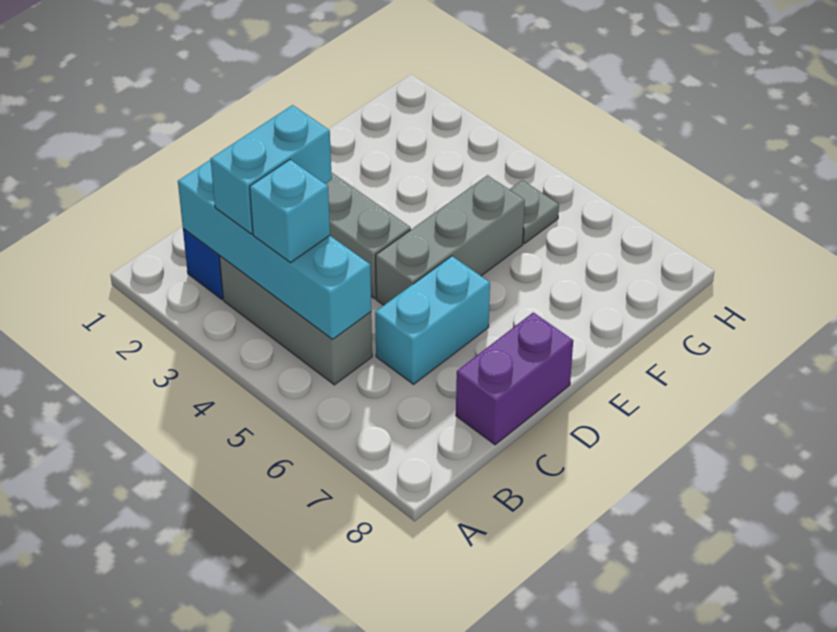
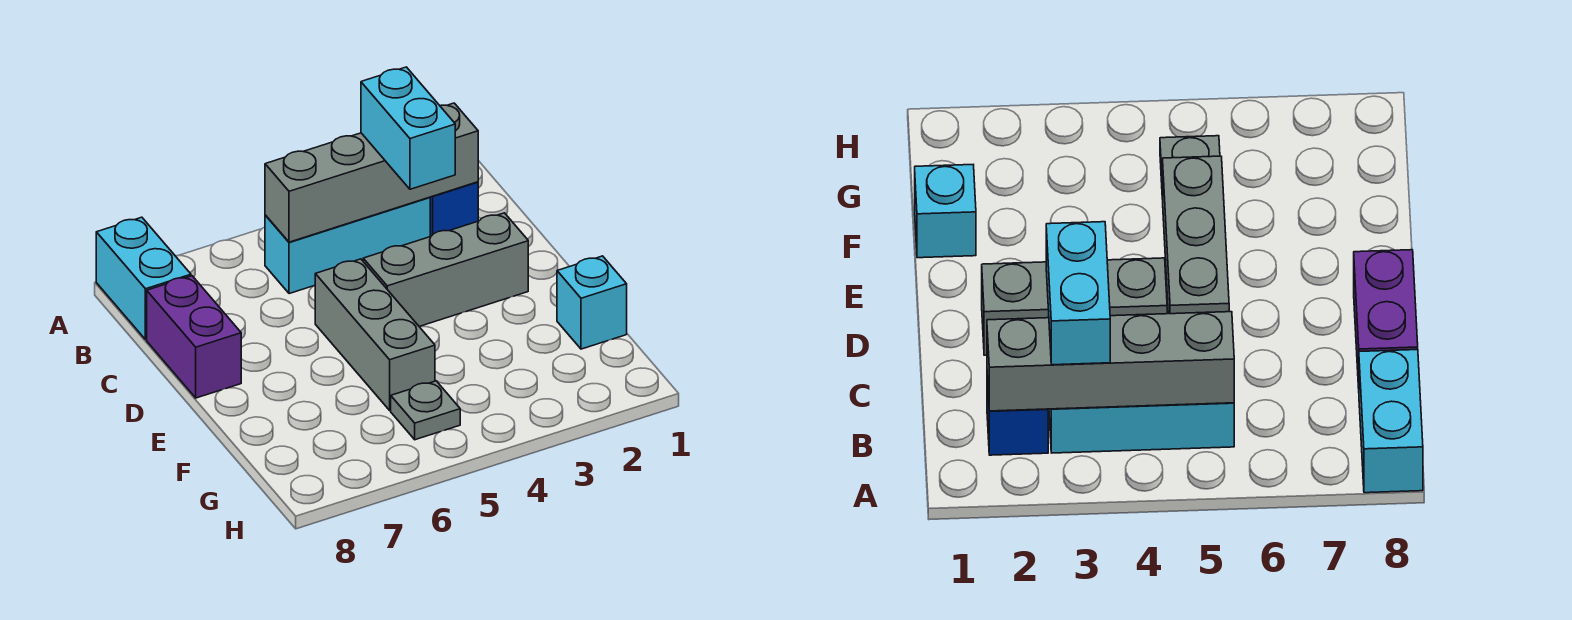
cyan 1x4 brick [178,160,371,339] -> grey 1x4 brick [265,103,478,242]
grey 1x3 brick [219,256,372,385] -> cyan 1x3 brick [265,197,430,294]
cyan 1x1 brick [250,160,330,263] -> cyan 1x1 brick moved to [557,256,627,349]
cyan 1x2 brick [375,256,490,384] -> cyan 1x2 brick moved to [96,217,191,340]

